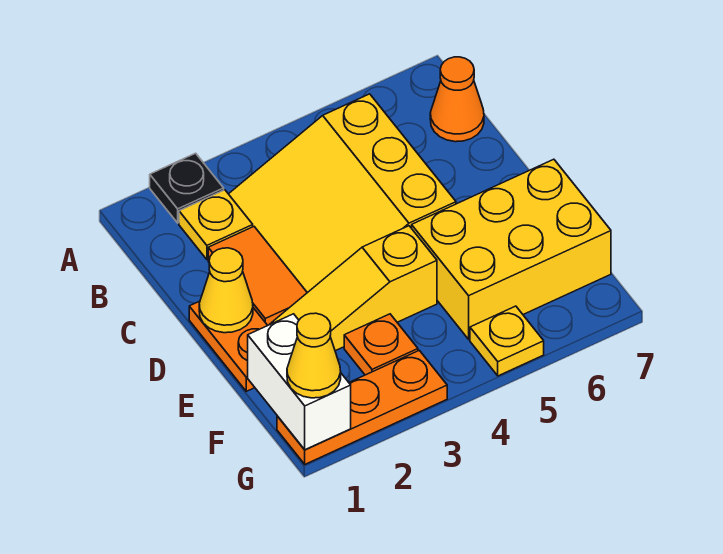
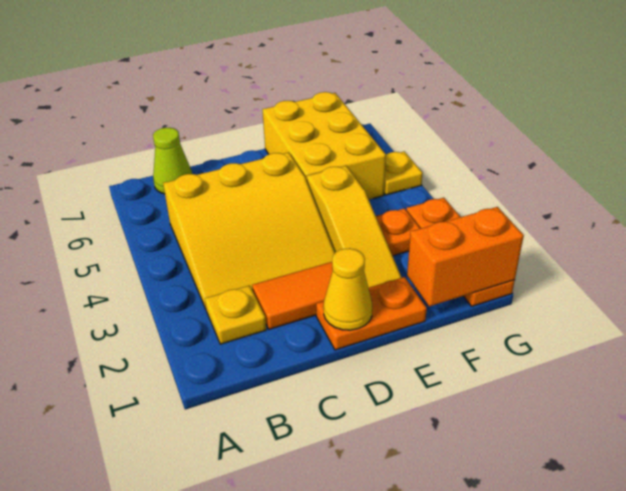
black 1x1 plate [150,153,224,223] -> none
orange 1x1 cone [430,57,484,142] -> lime 1x1 cone [153,128,192,194]
white 1x2 brick [248,314,351,450] -> orange 1x2 brick [407,207,524,307]
yellow 1x1 cone [287,313,341,398] -> none

